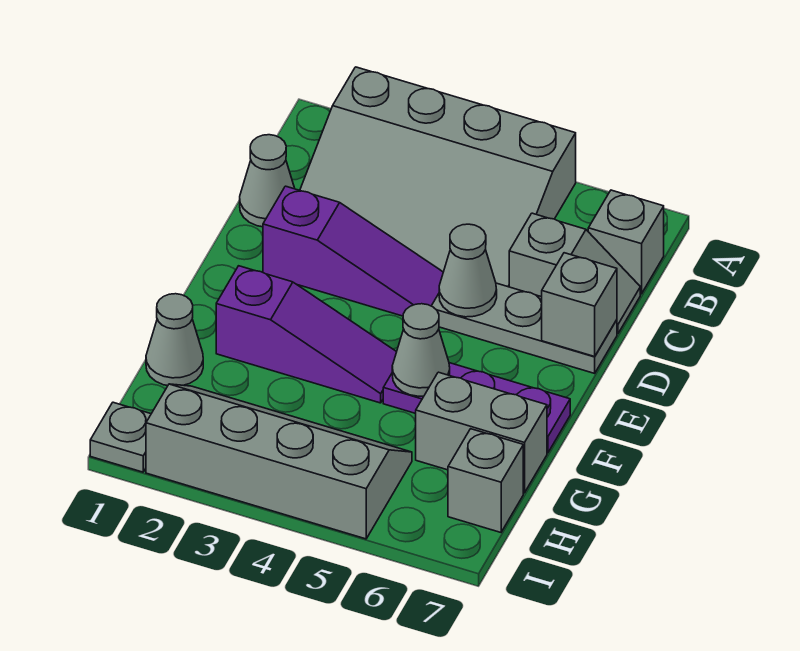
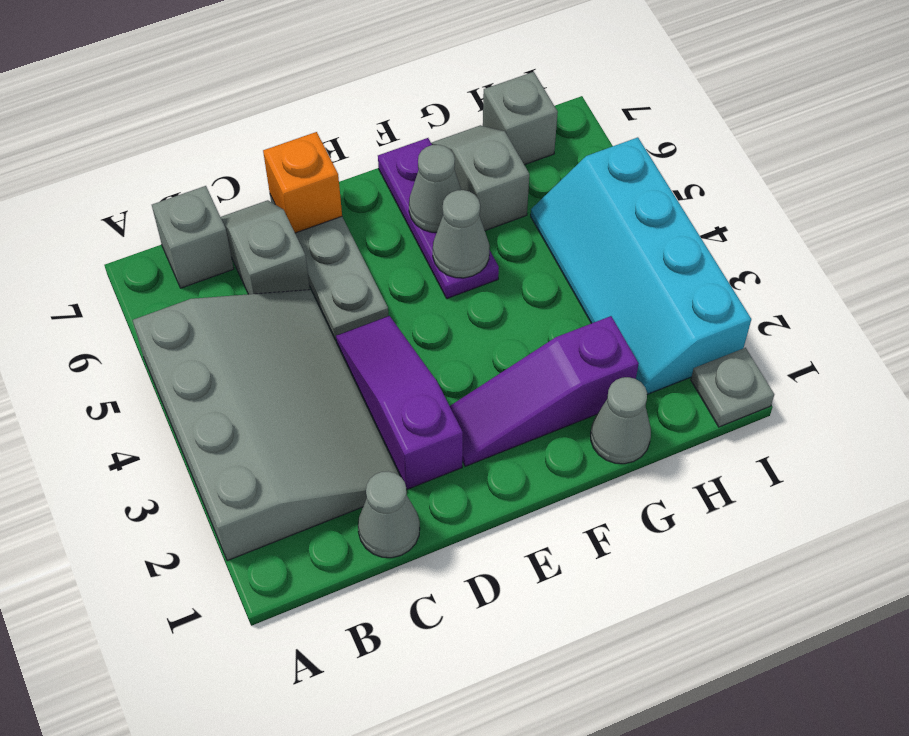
grey 1x1 cone [439,224,497,317] -> grey 1x1 cone moved to [409,145,461,232]
grey 1x1 brick [542,253,617,357] -> orange 1x1 brick [263,132,342,233]
purple 1x3 slope [216,266,396,403] -> purple 1x3 slope turned to [450,316,639,466]
grey 1x2 brick [416,372,547,493] -> grey 1x2 slope [431,125,529,231]
grey 2x4 slope [146,384,412,539] -> cyan 2x4 slope [531,137,751,394]

